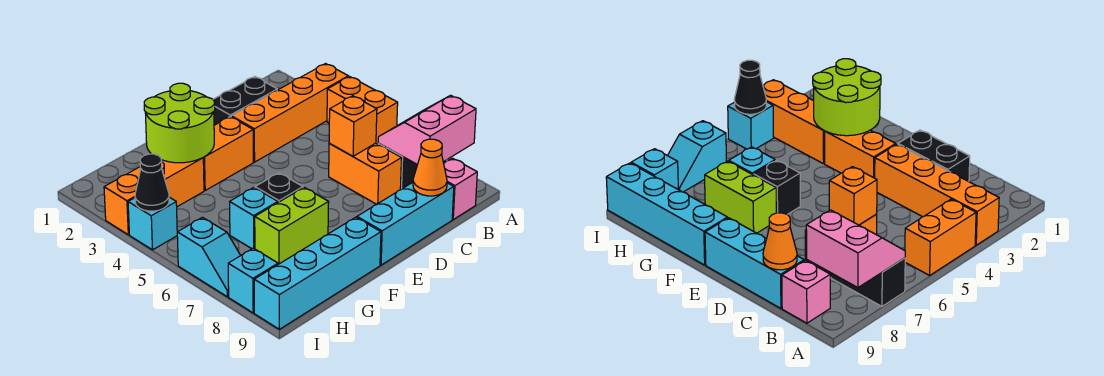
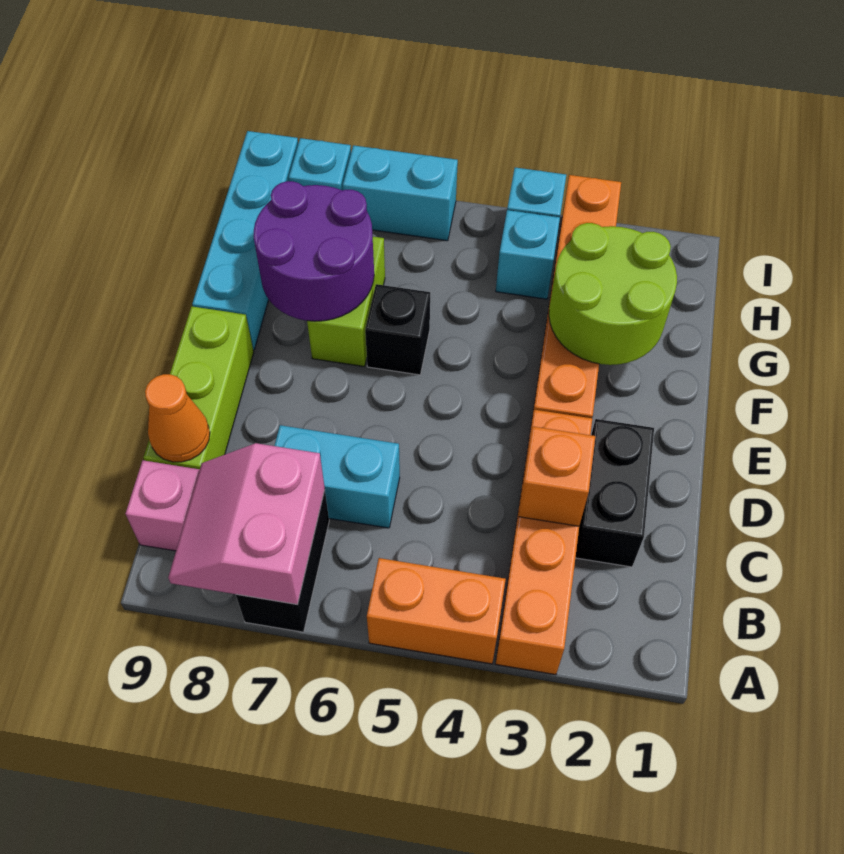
pink 2x2 slope [378,95,476,164] -> pink 2x2 slope turned to [168,443,325,605]
orange 1x2 brick [329,143,401,204] -> cyan 1x2 brick [275,425,400,528]
orange 1x1 brick [329,96,377,156] -> orange 1x1 brick moved to [518,427,595,526]
cyan 1x3 brick [357,182,454,265] -> lime 1x3 brick [143,306,254,469]
none -> purple 2x2 round brick [254,181,374,321]
cyan 1x1 brick [230,187,278,249] -> cyan 1x1 brick moved to [496,210,560,299]
black 1x1 cone [135,154,169,211] -> none
cyan 1x2 slope [177,217,241,297] -> cyan 1x2 brick [343,145,458,241]

